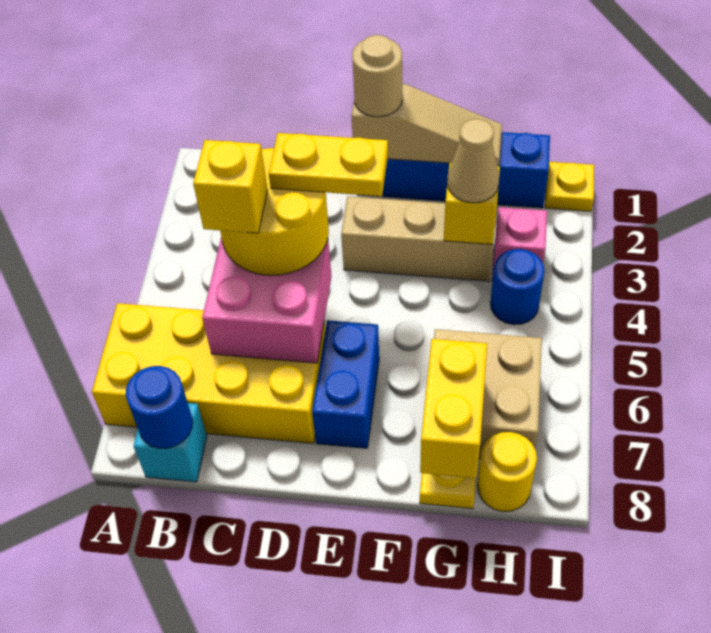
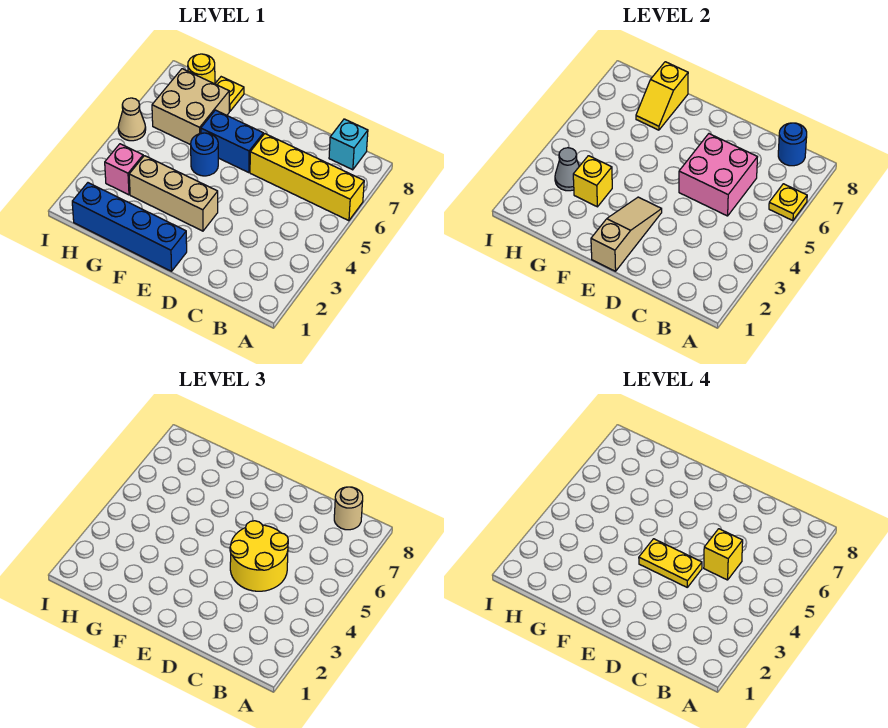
yellow 2x4 brick [92,303,325,443] -> yellow 1x4 brick [250,134,364,221]
tan 1x3 slope [352,84,502,166] -> tan 1x3 slope turned to [591,197,662,271]
tan 1x1 round brick [352,35,402,117] -> tan 1x1 round brick moved to [334,487,363,530]
blue 1x2 brick [312,320,379,448] -> blue 1x2 brick turned to [201,110,263,173]
tan 1x1 cone [448,119,499,203] -> tan 1x1 cone moved to [118,98,146,141]
yellow 1x2 brick [420,339,487,478] -> yellow 1x2 slope [636,62,688,130]
none -> grey 1x1 cone [555,148,579,191]
blue 1x1 round brick [490,249,545,325] -> blue 1x1 round brick moved to [191,133,218,176]
yellow 1x1 plate [545,162,594,211] -> yellow 1x1 plate moved to [769,184,807,221]

